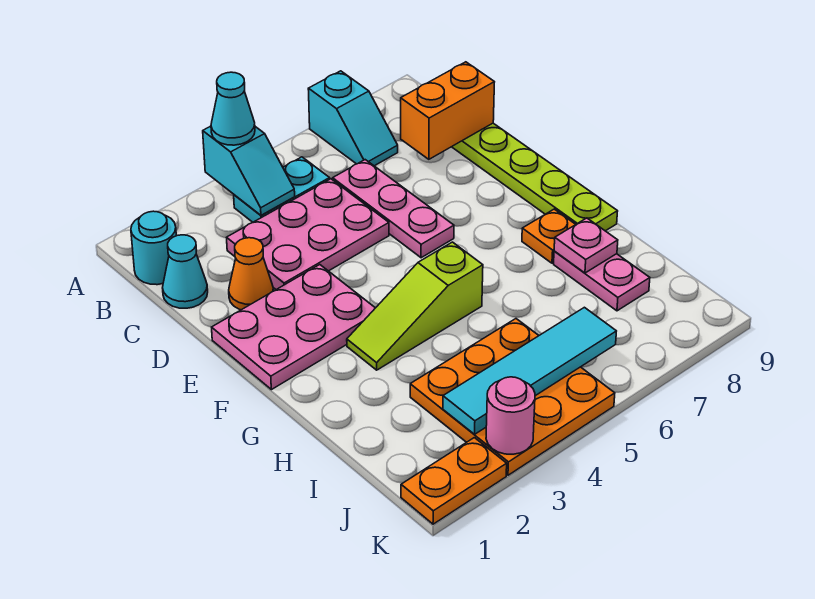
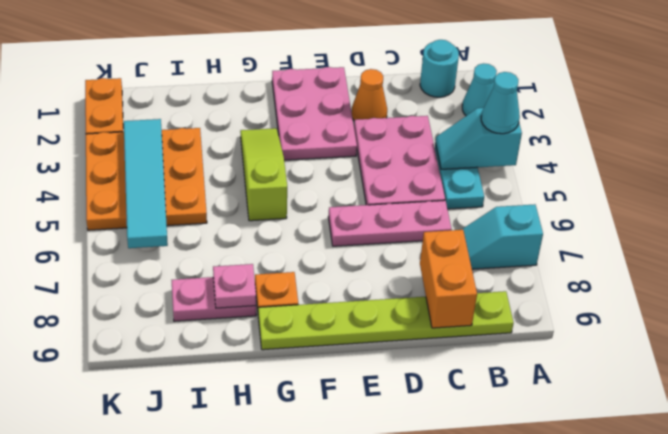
cyan 1x1 cone [163,235,208,308] -> cyan 1x1 cone moved to [462,63,497,116]
pink 1x1 round brick [486,377,535,454] -> none

